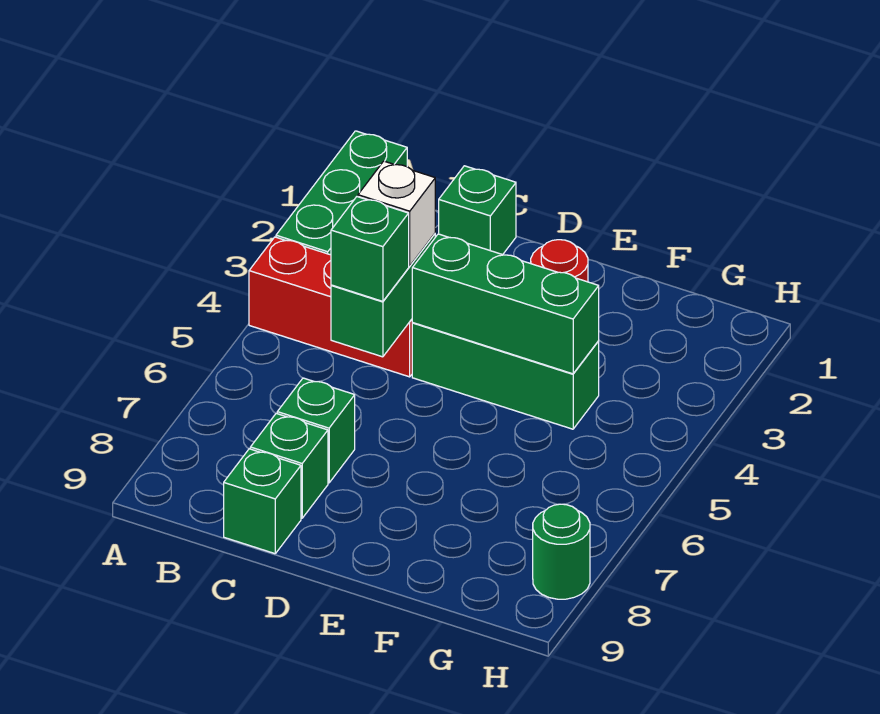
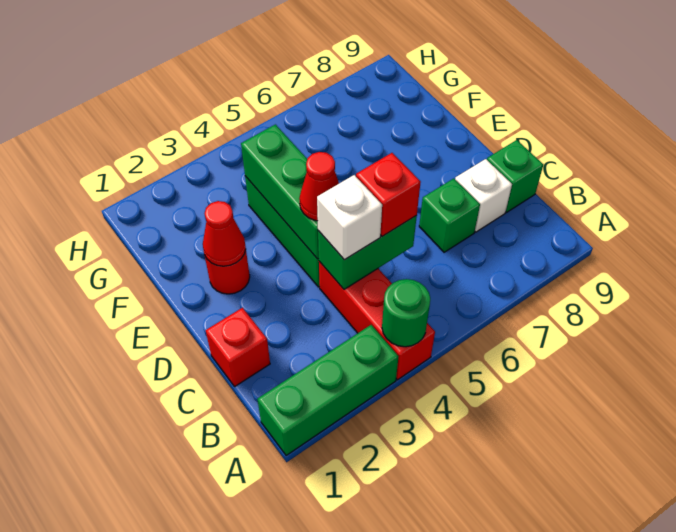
green 1x1 brick [439,166,516,255] -> red 1x1 brick [206,308,270,387]
green 1x1 brick [331,197,409,301] -> red 1x1 brick [356,153,421,236]
green 1x1 brick [250,413,328,518] -> white 1x1 brick [455,159,512,232]
none -> red 1x1 cone [299,152,339,221]
none -> red 1x1 cone [203,201,246,266]
green 1x1 round brick [533,504,590,599] -> green 1x1 round brick moved to [382,279,430,347]

